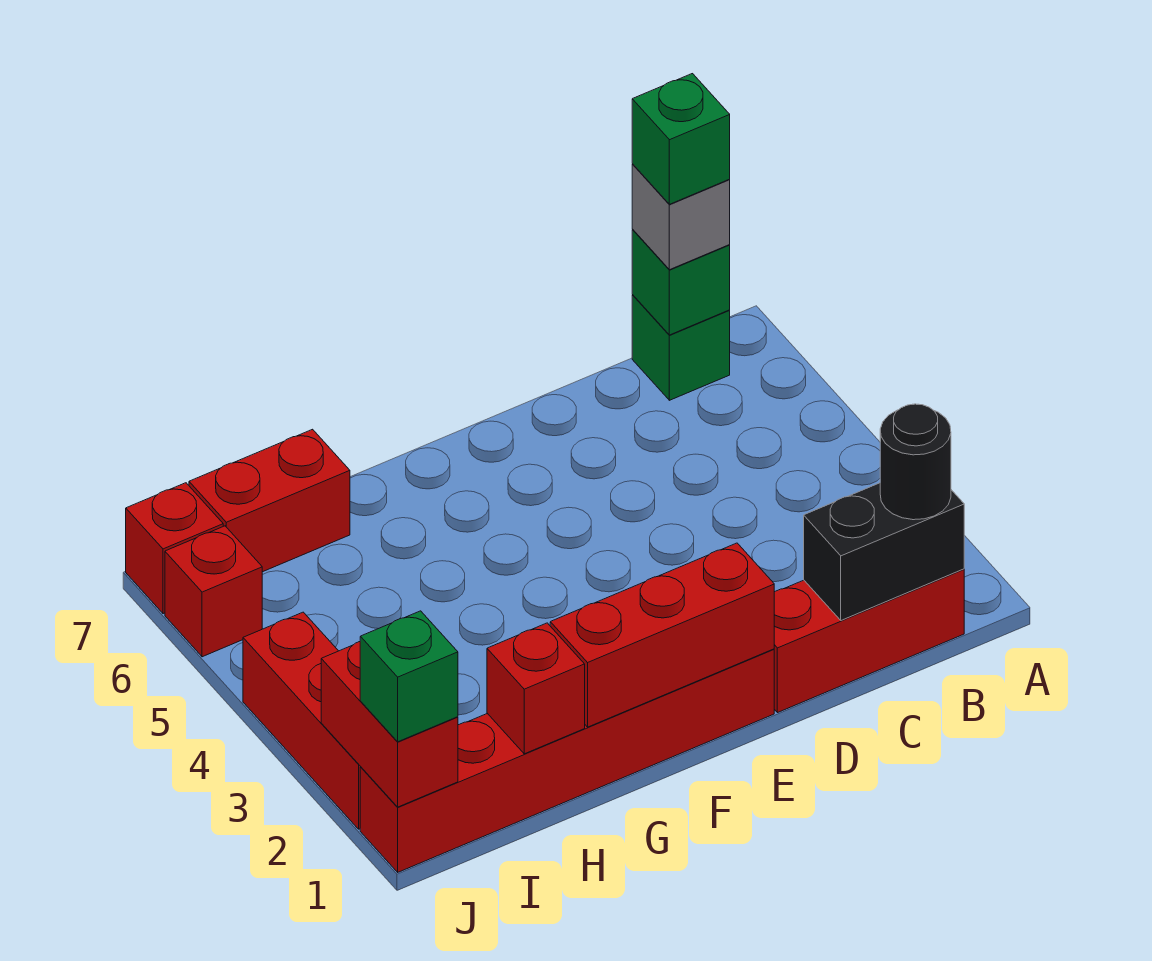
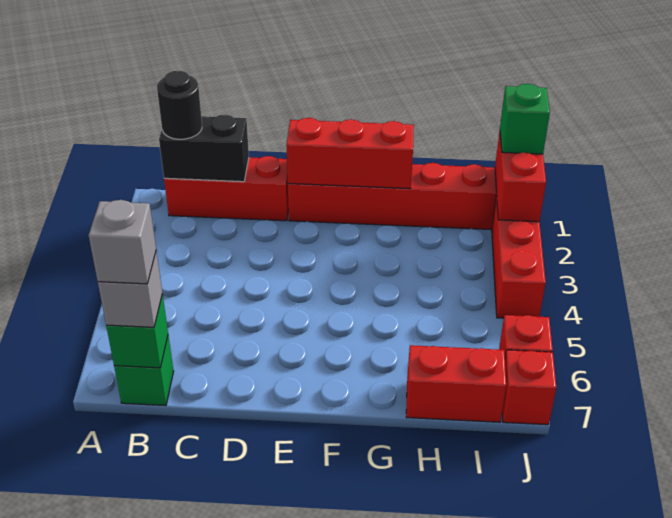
green 1x1 brick [632,74,730,204] -> grey 1x1 brick [89,200,156,284]
red 1x1 brick [487,623,585,754] -> none

